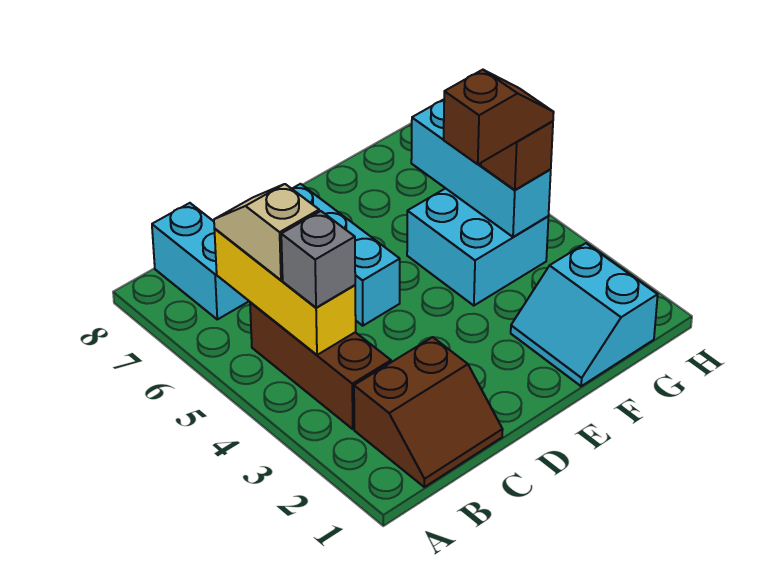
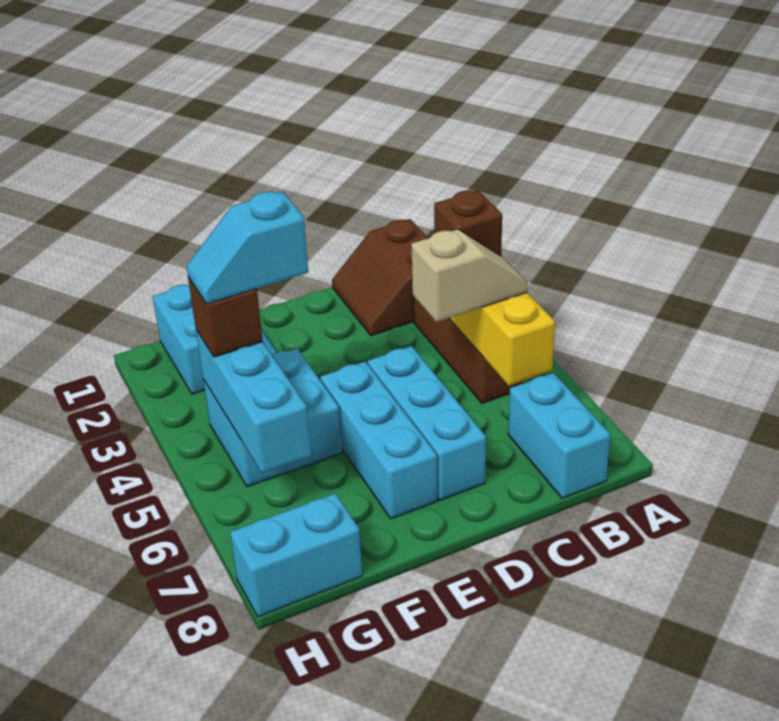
brown 2x2 slope [354,337,503,487] -> brown 2x2 slope turned to [332,219,428,336]
grey 1x1 brick [281,211,355,308] -> brown 1x1 brick [434,190,502,256]
tan 1x2 slope [214,184,319,280] -> tan 1x2 slope turned to [411,229,528,322]
none -> cyan 1x3 brick [320,362,437,519]
brown 1x2 slope [444,70,554,164] -> cyan 1x2 slope [186,192,308,304]
none -> cyan 1x2 brick [230,493,362,617]

